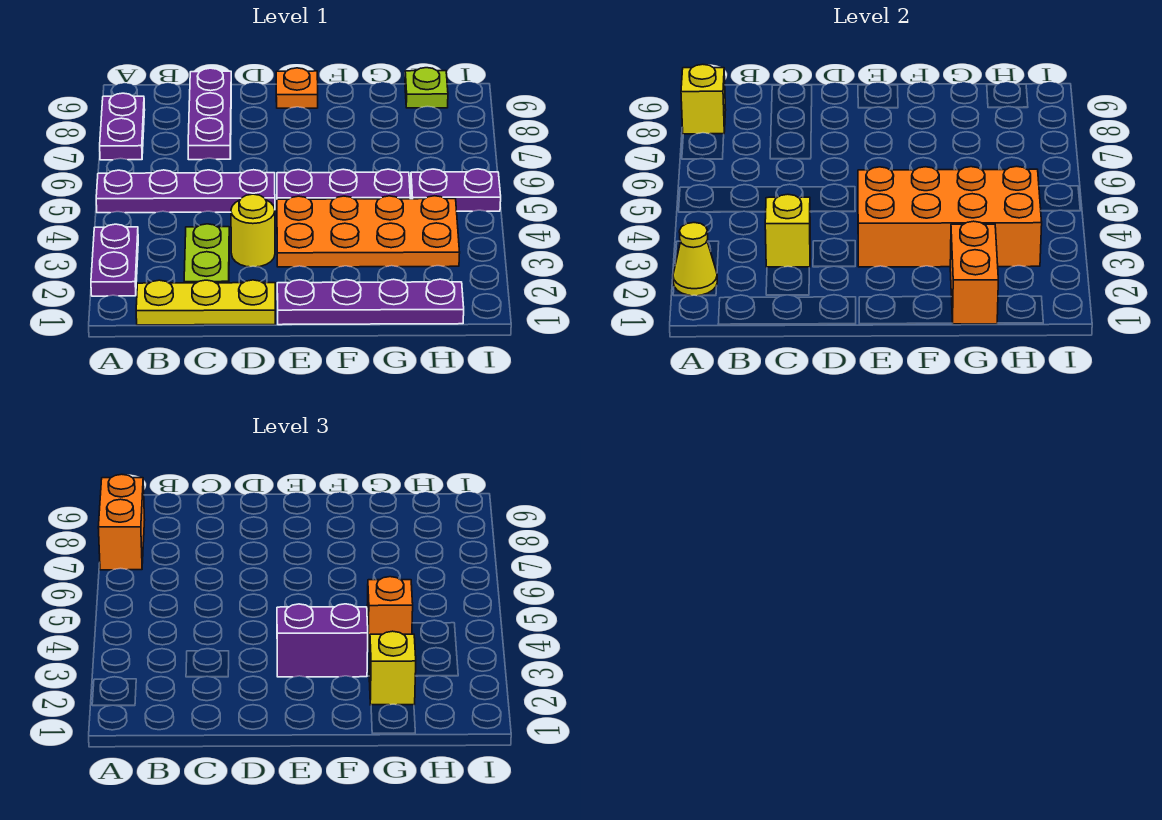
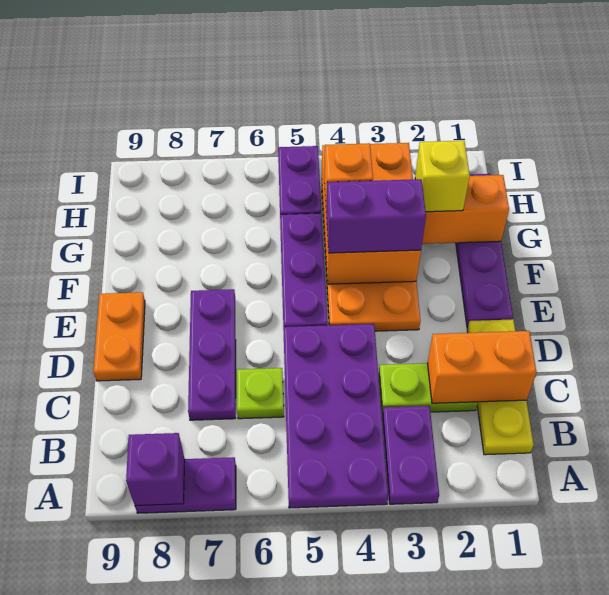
purple 1x2 plate [91,224,138,296] -> purple 1x2 plate turned to [382,406,439,504]
yellow 1x1 cone [673,223,717,296] -> none
purple 1x4 plate [96,170,275,213] -> purple 2x4 plate [283,324,388,508]
orange 1x2 brick [98,474,145,570] -> orange 1x2 brick moved to [428,331,536,403]
yellow 1x1 brick [681,64,726,134] -> purple 1x1 brick [126,433,185,506]
yellow 1x1 brick [765,194,810,267] -> none
purple 1x3 plate [188,68,231,160] -> purple 1x3 plate turned to [188,289,236,420]
yellow 1x1 round brick [231,194,275,267] -> none
orange 2x4 brick [858,166,1042,267] -> orange 2x3 brick [322,143,421,284]
purple 1x2 brick [277,604,368,677] -> purple 1x2 brick turned to [326,179,426,253]
orange 1x1 plate [276,68,318,108] -> orange 1x2 plate [93,292,145,381]
lime 1x1 plate [405,68,448,108] -> lime 1x1 plate moved to [237,368,284,419]

